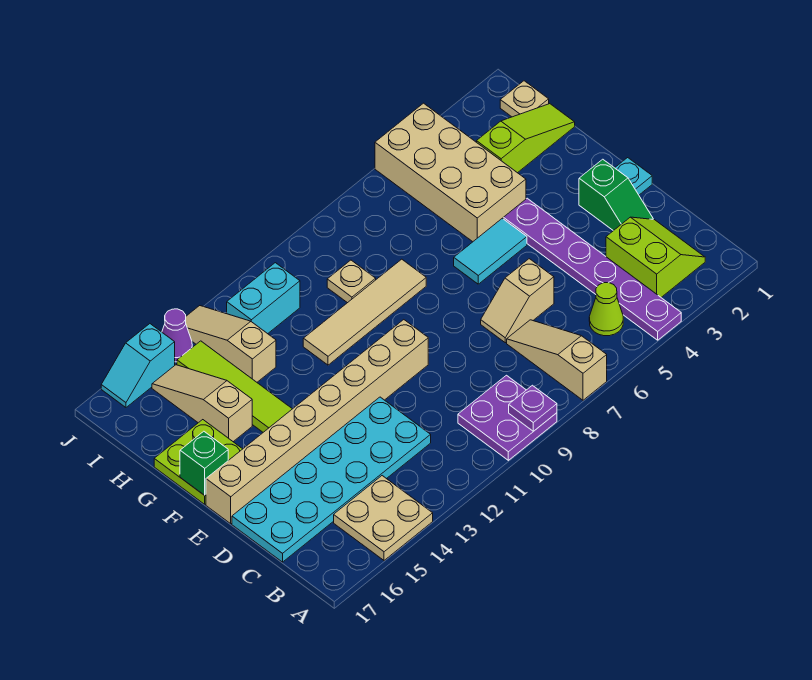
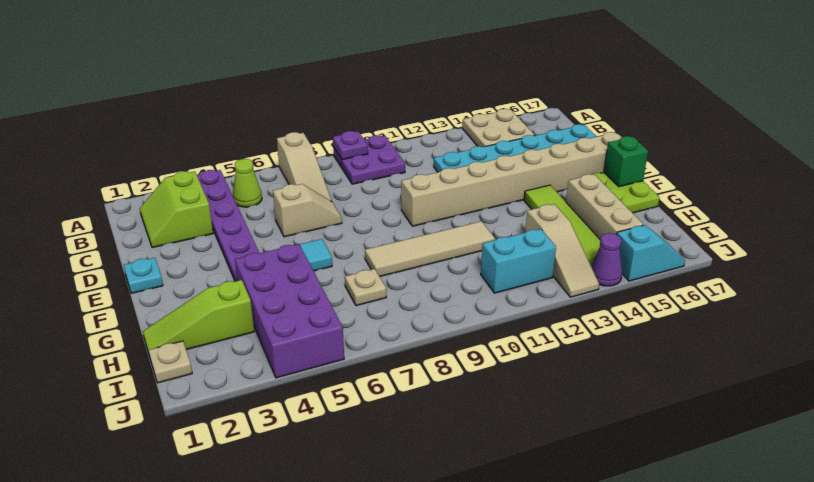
green 1x2 slope [579,159,653,231] -> none
tan 2x4 brick [375,103,526,242] -> purple 2x4 brick [235,244,344,378]
tan 1x3 slope [152,365,252,442] -> tan 1x3 brick [566,174,643,240]
tan 1x1 plate [327,260,376,303] -> tan 1x1 plate moved to [345,269,386,306]

